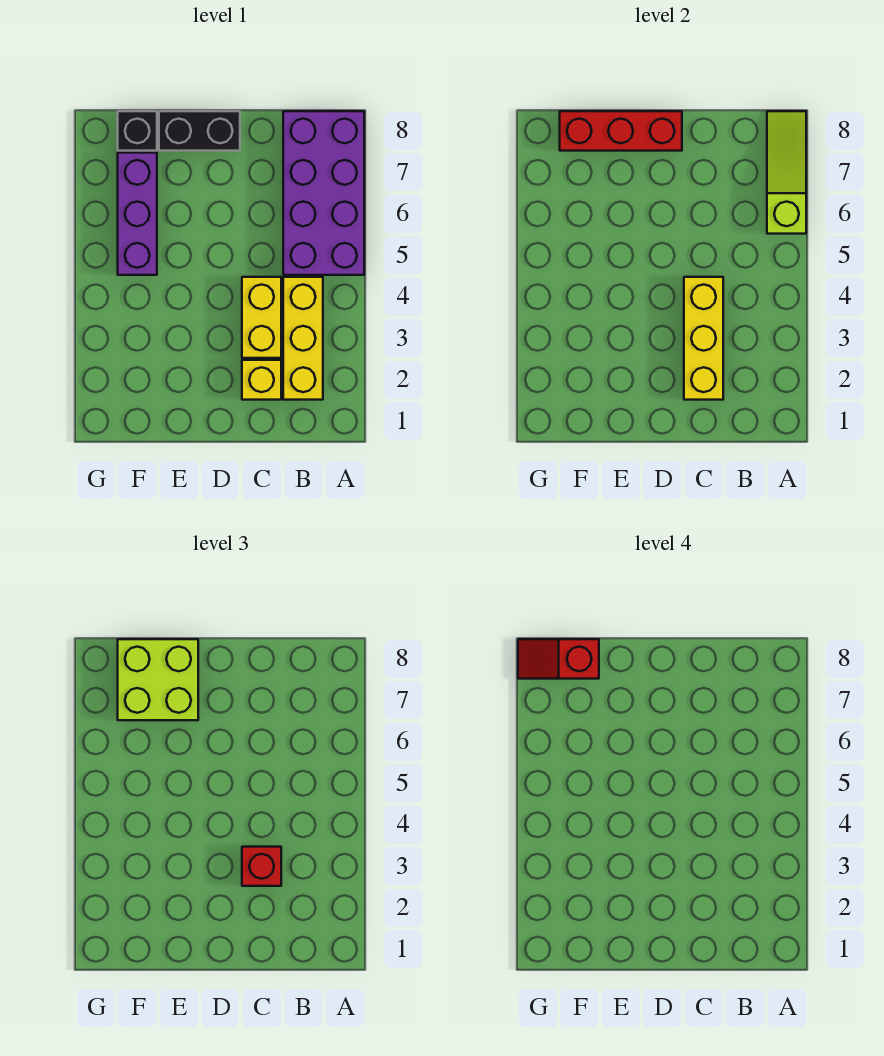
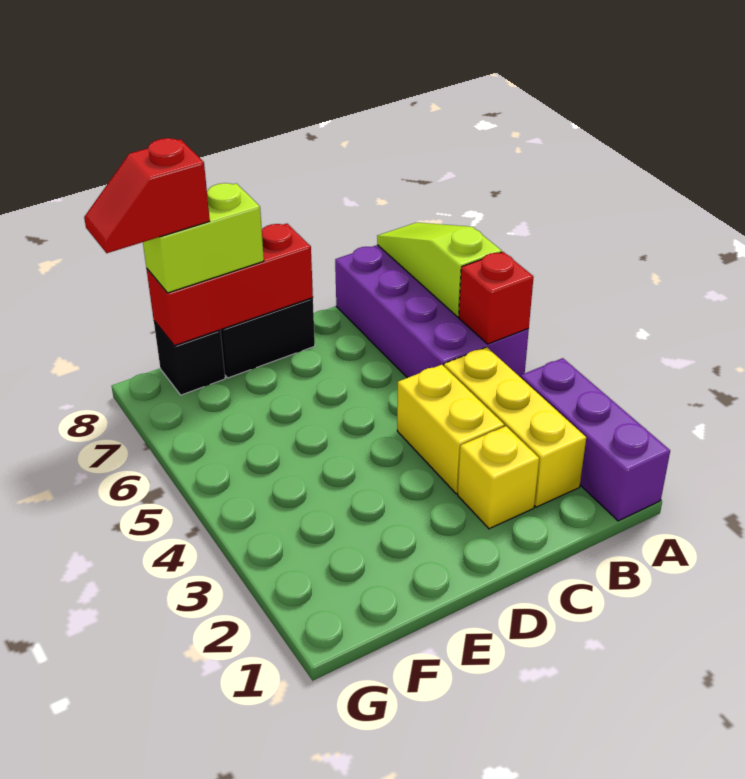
yellow 1x3 brick [684,277,723,400] -> none
red 1x1 brick [242,847,281,886] -> red 1x1 brick moved to [459,252,533,344]
lime 2x2 brick [118,639,198,720] -> lime 1x2 brick [143,183,264,293]
purple 1x3 brick [118,153,157,275] -> purple 1x3 brick moved to [521,358,670,521]

